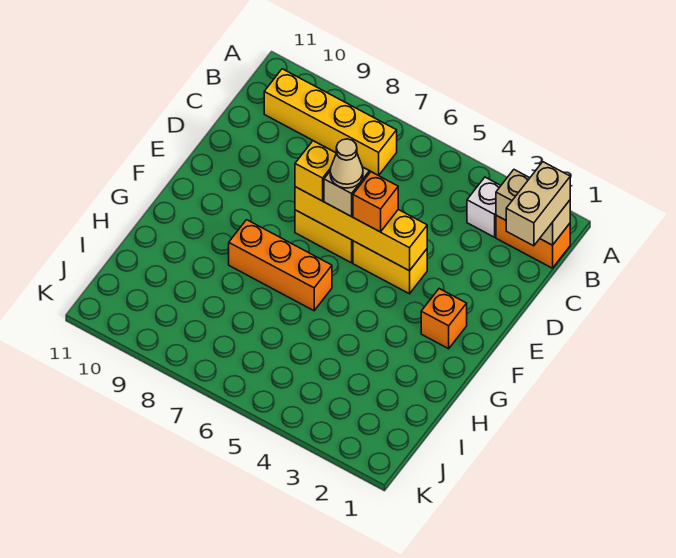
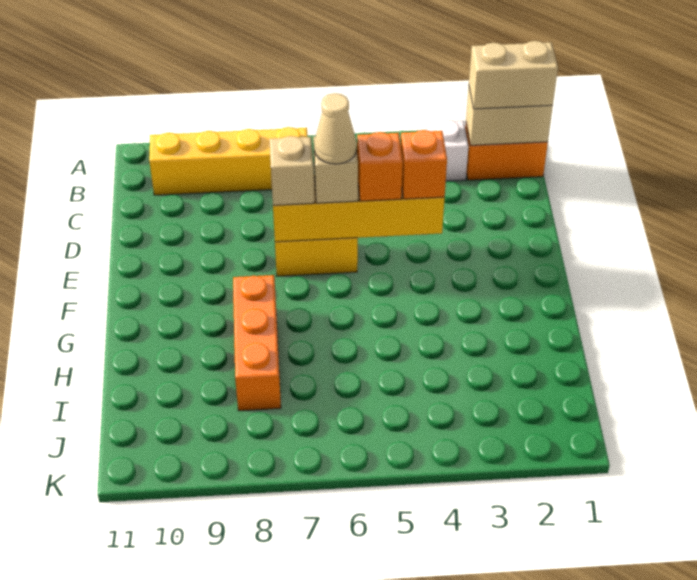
tan 1x2 brick [506,162,570,246] -> tan 1x2 brick turned to [469,41,558,109]
yellow 1x2 brick [353,241,427,294] -> none
yellow 1x1 brick [295,141,336,201] -> tan 1x1 brick [269,136,314,205]
orange 1x1 brick [421,289,467,349] -> orange 1x1 brick moved to [401,130,447,199]
orange 1x3 brick [229,220,332,311] -> orange 1x3 brick turned to [233,275,281,411]

